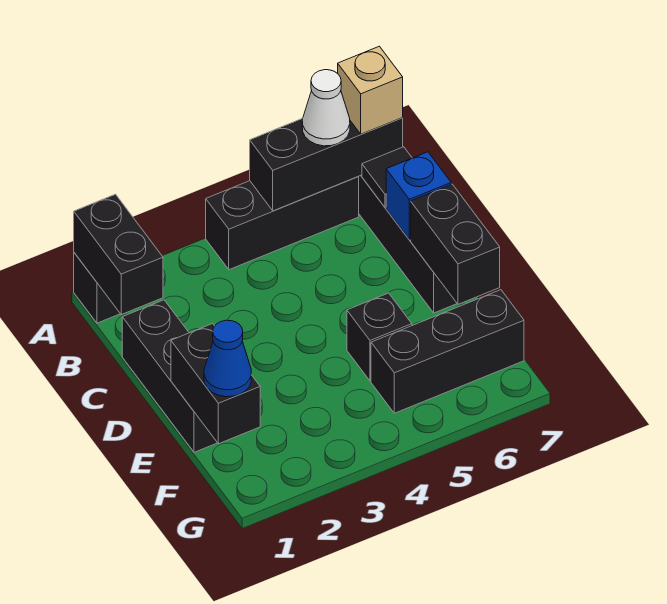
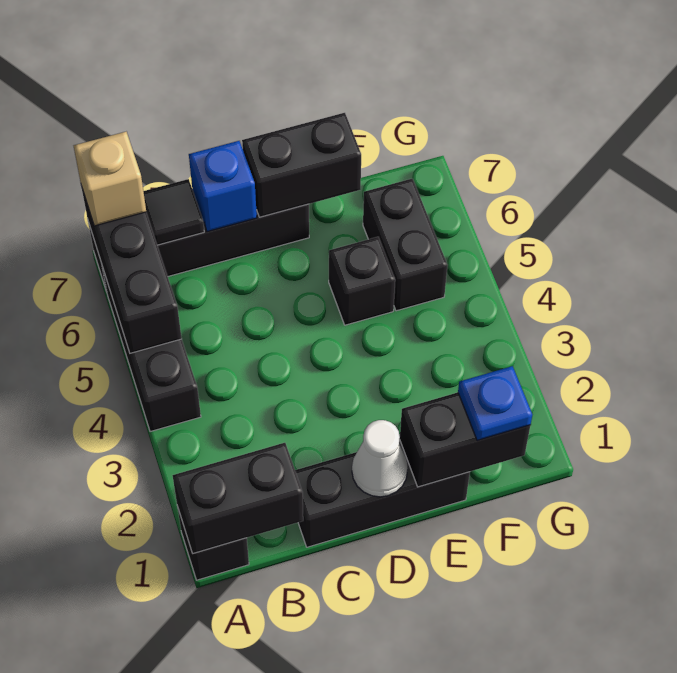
white 1x1 cone [302,70,350,146] -> white 1x1 cone moved to [352,420,408,497]
blue 1x1 cone [204,320,251,397] -> blue 1x1 plate [458,366,532,441]
black 1x3 brick [371,290,524,413] -> black 1x2 brick [363,178,448,311]

